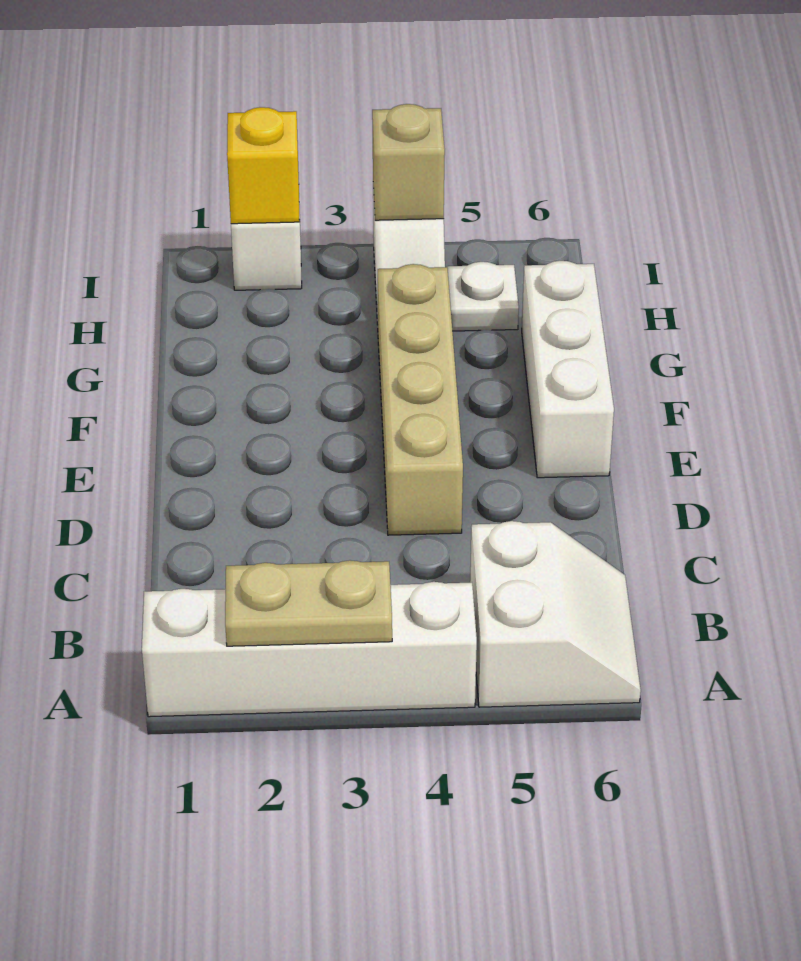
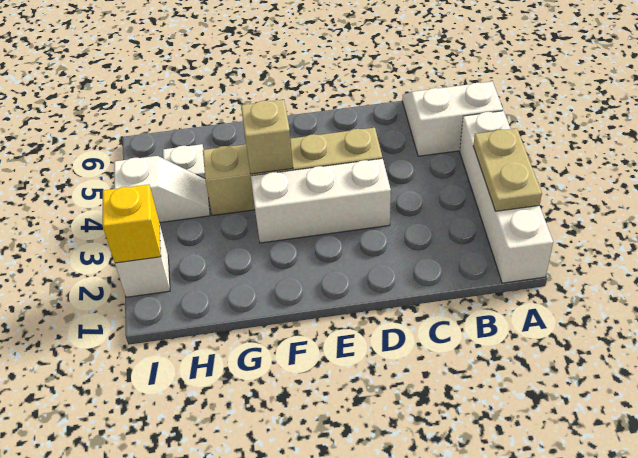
white 1x3 brick [522,261,614,478] -> white 1x3 brick moved to [251,159,391,243]
tan 1x1 brick [372,104,445,220] -> tan 1x1 brick moved to [241,100,293,174]

